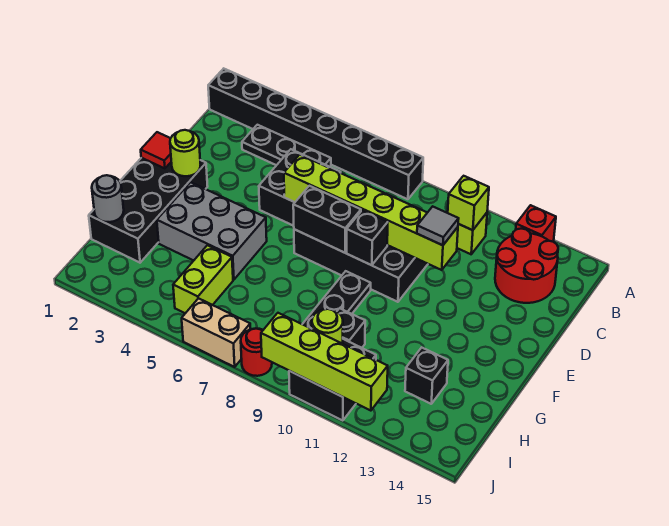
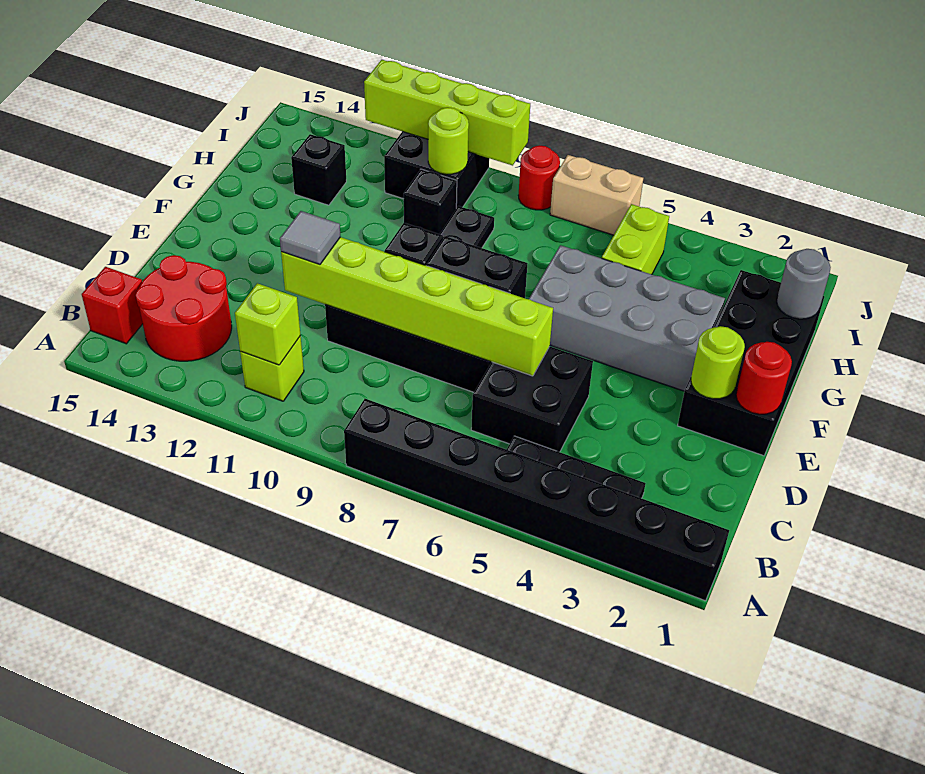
red 1x1 brick [516,205,556,242] -> red 1x1 brick moved to [82,267,143,344]
red 1x1 tile [141,132,171,168] -> red 1x1 round brick [736,342,792,414]
grey 2x3 brick [157,182,267,280] -> grey 2x4 brick [529,245,725,391]

